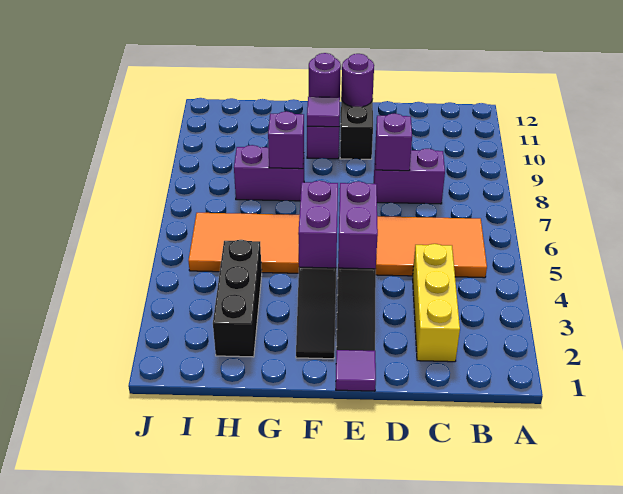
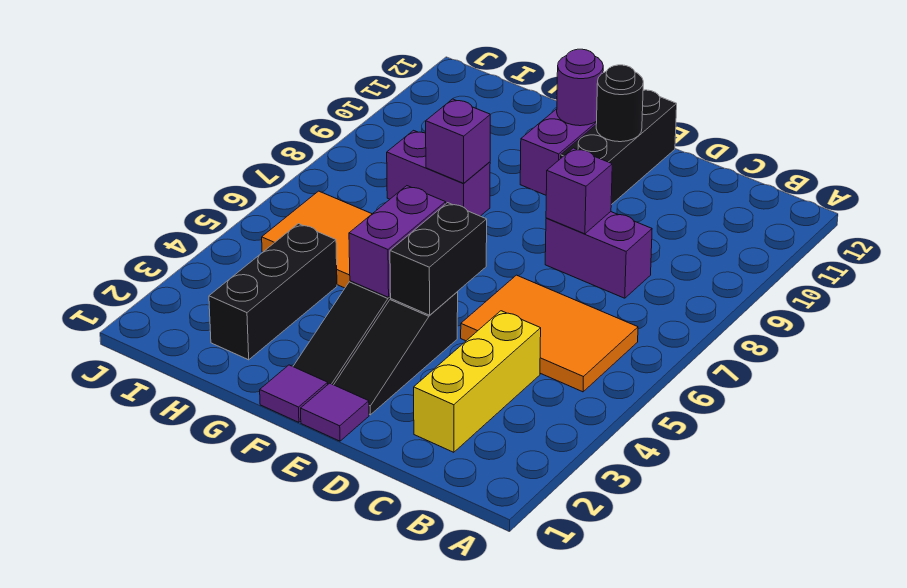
purple 1x2 brick [338,181,378,269] -> black 1x2 brick [390,203,487,315]
purple 1x1 round brick [341,54,374,107] -> black 1x1 round brick [596,65,643,142]
purple 1x1 tile [307,97,340,127] -> purple 1x1 tile moved to [260,365,328,422]

